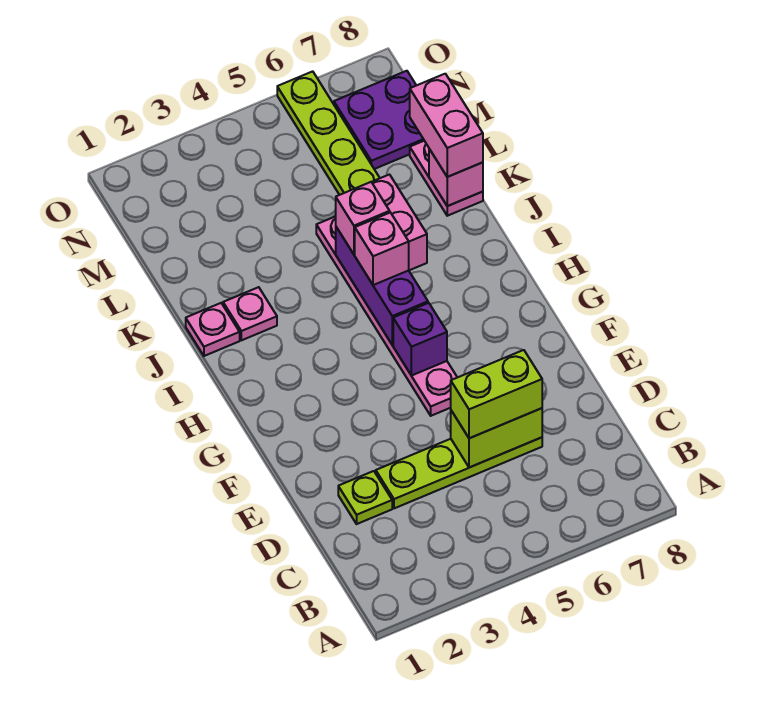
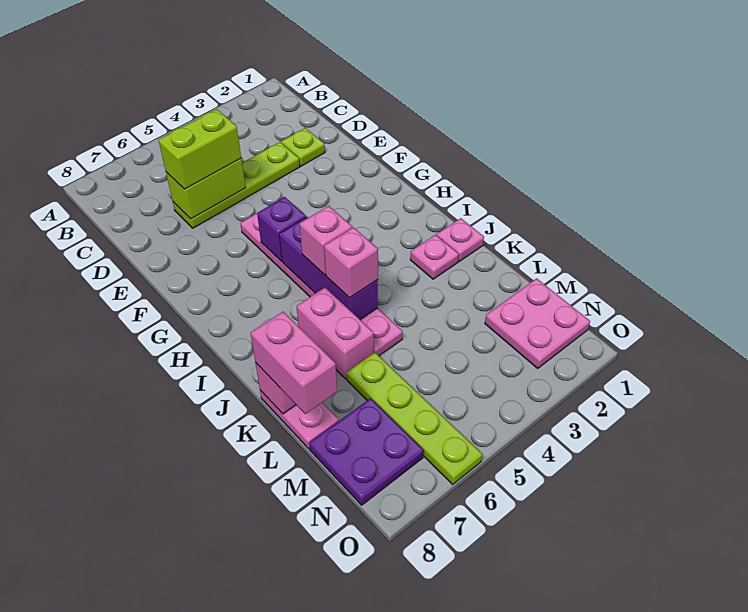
none -> pink 2x2 plate [485,278,590,368]

